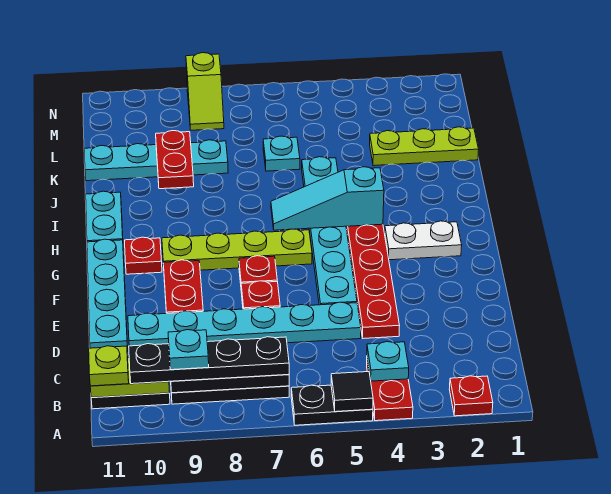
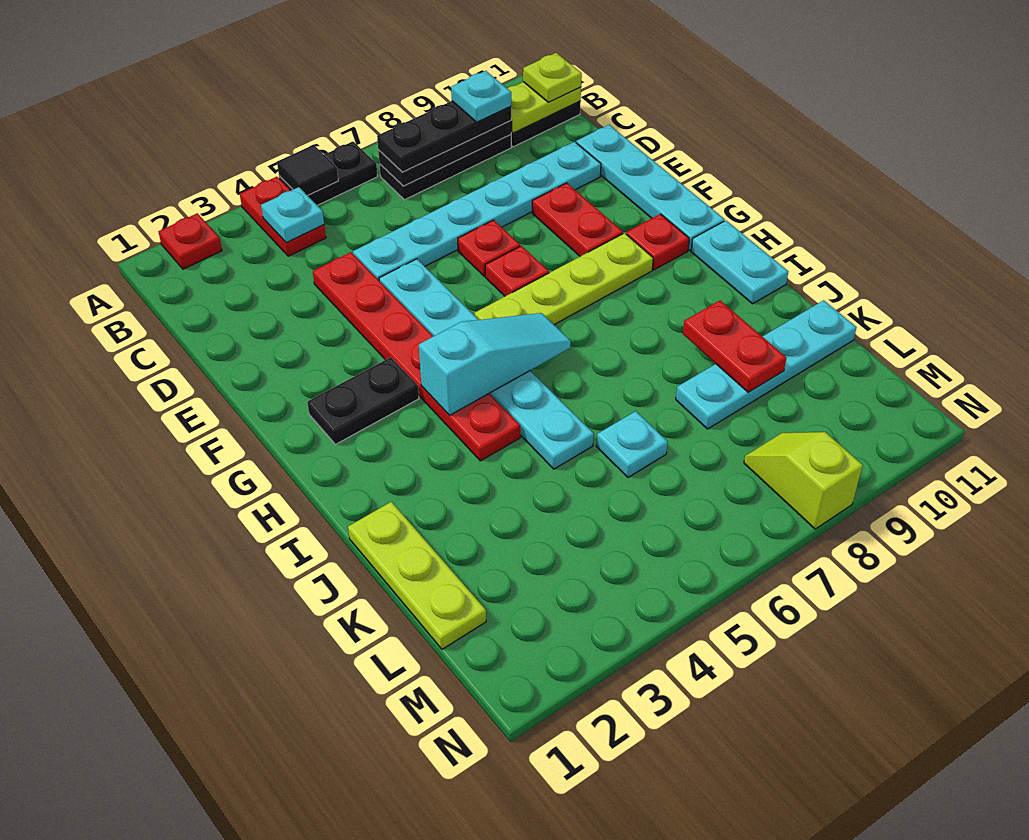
black 1x4 plate [129,337,289,384] -> black 1x3 plate [377,101,511,172]
white 1x2 plate [385,221,462,260] -> black 1x2 plate [307,357,419,444]
lime 1x3 plate [370,127,479,166] -> lime 1x3 plate turned to [348,502,486,649]

